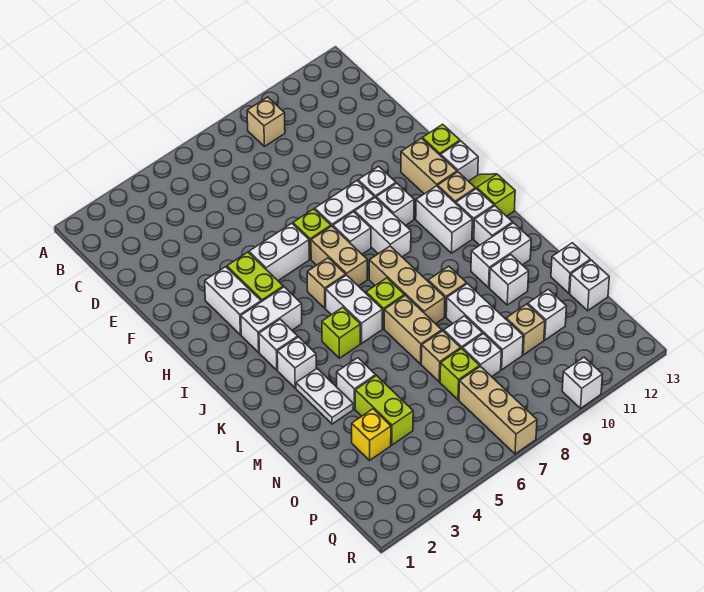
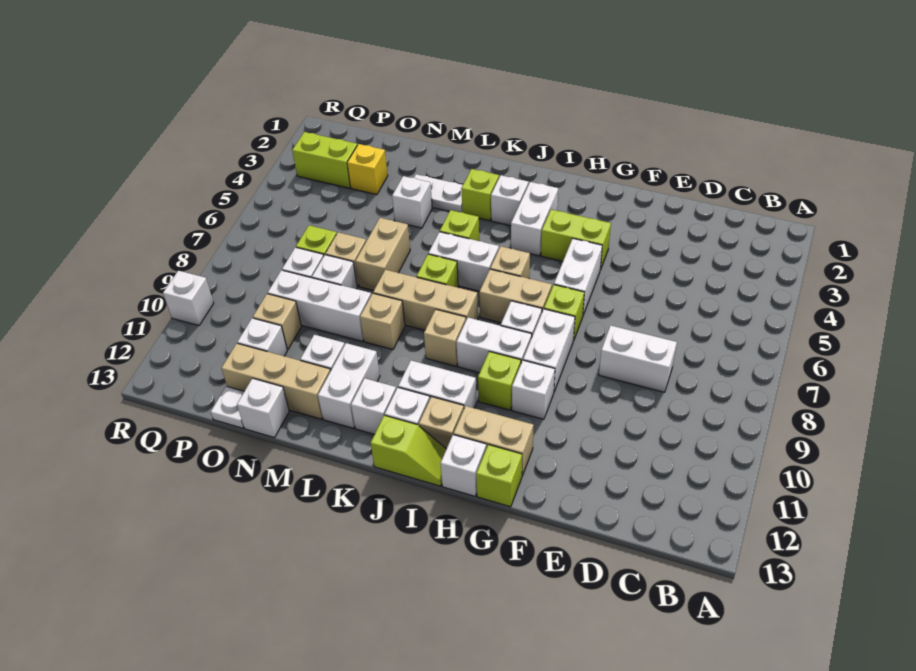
tan 1x1 brick [247,97,285,147] -> tan 1x1 brick moved to [424,309,466,366]
white 1x2 brick [205,267,261,335] -> white 1x2 brick moved to [599,325,677,392]
white 1x1 brick [376,183,414,226] -> lime 1x1 brick [478,352,521,410]
white 1x1 brick [277,337,316,388] -> lime 1x1 brick [461,169,499,221]
tan 1x2 brick [384,295,442,364] -> tan 1x2 brick turned to [355,218,410,290]
lime 1x2 brick [355,376,413,445] -> lime 1x2 brick moved to [292,132,357,188]
white 1x1 brick [570,260,609,311] -> white 1x1 plate [211,386,244,428]
tan 1x3 brick [459,366,537,454] -> tan 1x3 brick moved to [221,343,330,419]

